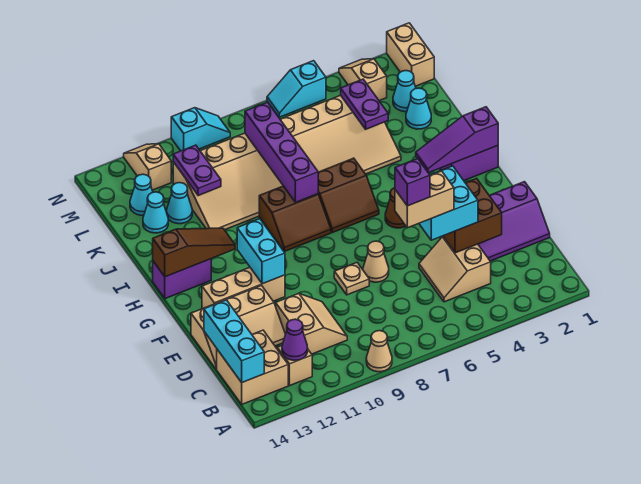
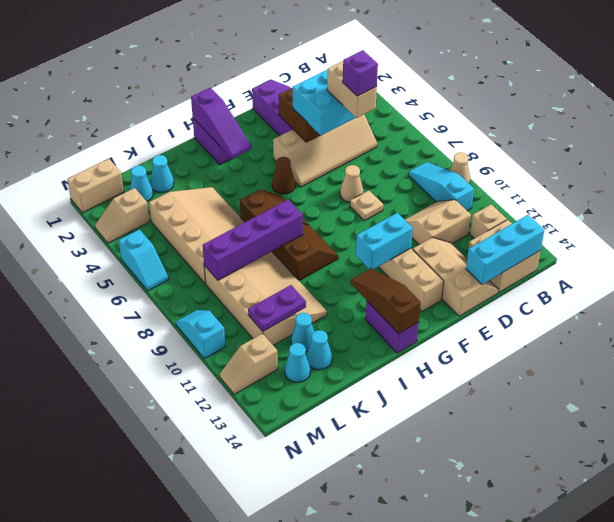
none -> cyan 1x3 slope [408,162,474,211]
purple 1x1 cone [282,319,308,360] -> none
tan 2x2 slope [419,237,491,302] -> tan 2x4 slope [273,115,377,187]
purple 1x2 plate [341,79,388,129] -> none

